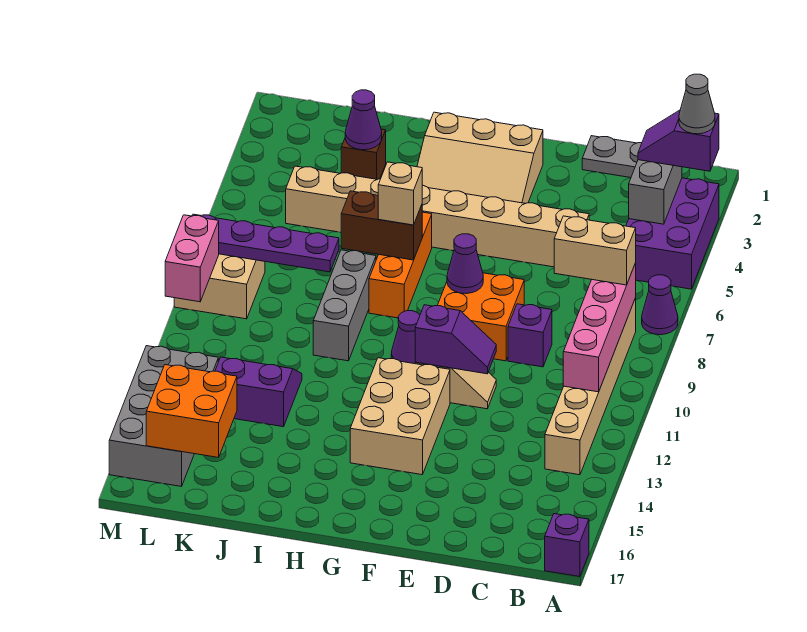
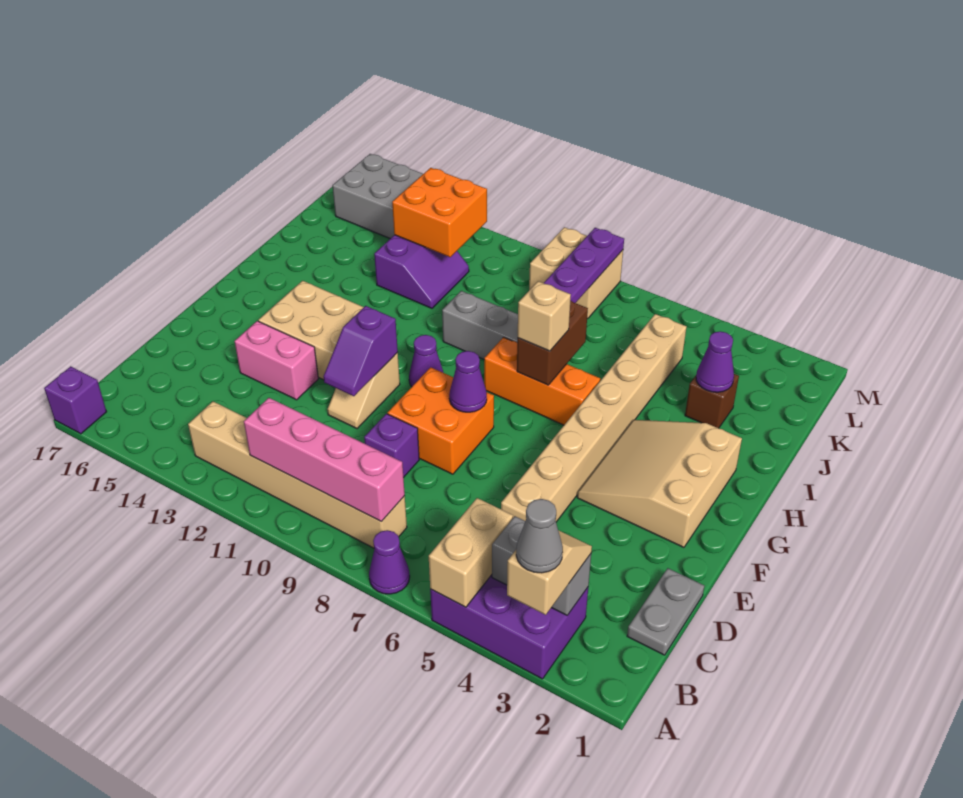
purple 1x2 slope [638,110,719,171] -> tan 1x2 slope [507,530,592,615]
tan 1x2 brick [554,216,636,285] -> tan 1x2 brick moved to [429,498,513,607]
orange 2x2 brick [146,365,237,457] -> orange 2x2 brick moved to [392,168,487,257]
pink 1x2 brick [165,215,219,302] -> pink 1x2 brick moved to [235,321,318,400]

